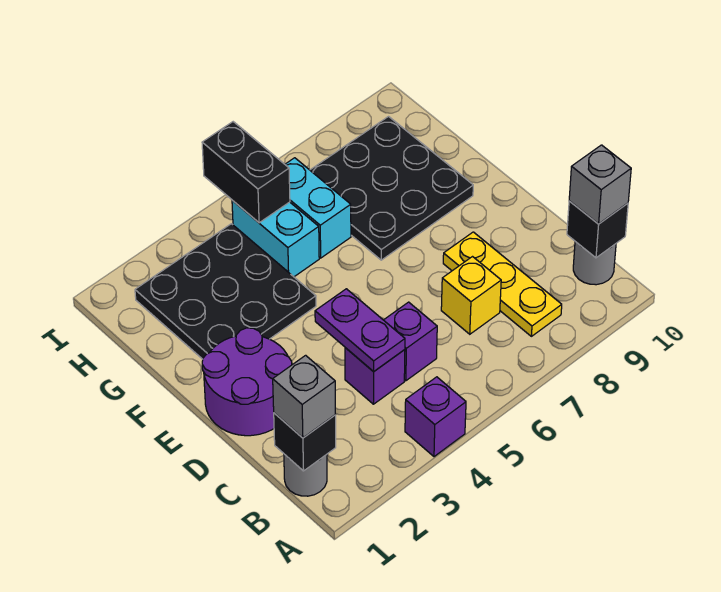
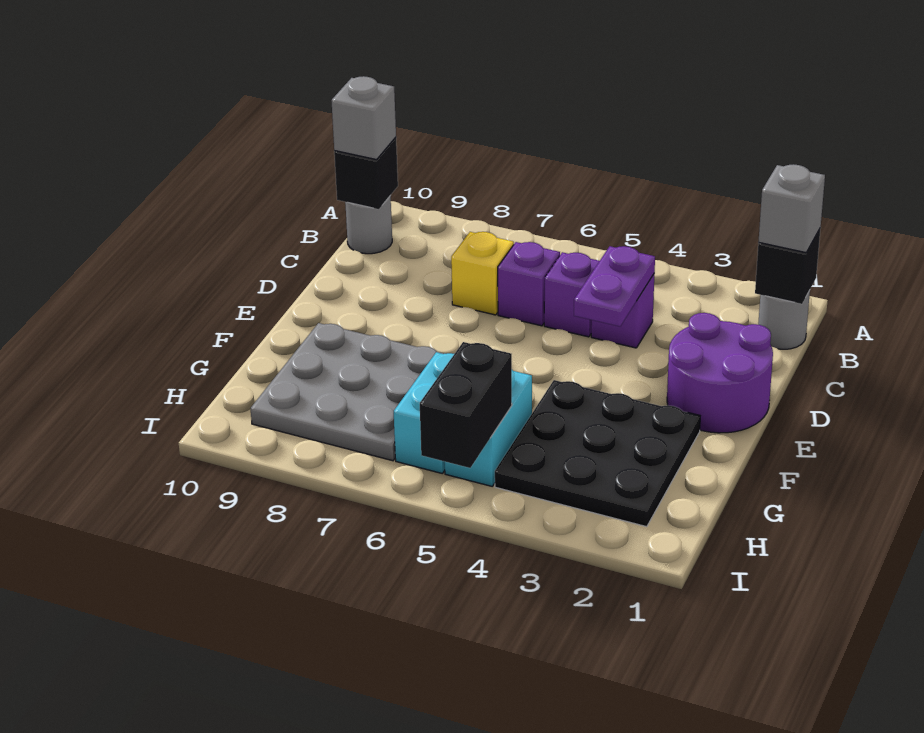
purple 1x1 brick [405,377,466,457] -> purple 1x1 brick moved to [498,242,560,326]
yellow 1x3 plate [443,232,562,336] -> none
black 3x3 plate [310,117,473,260] -> grey 3x3 plate [250,323,444,461]

